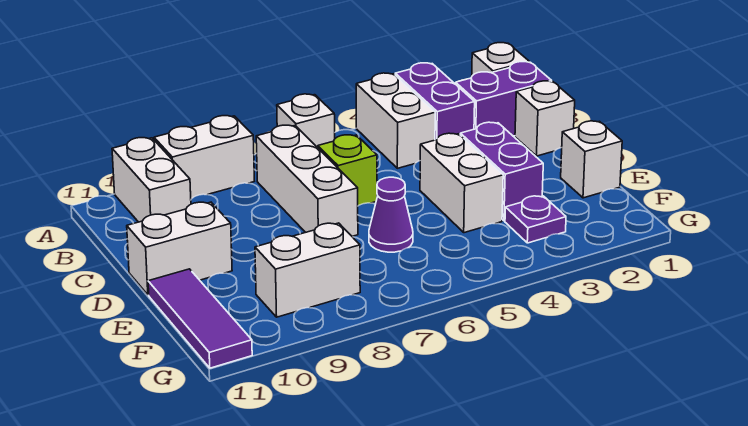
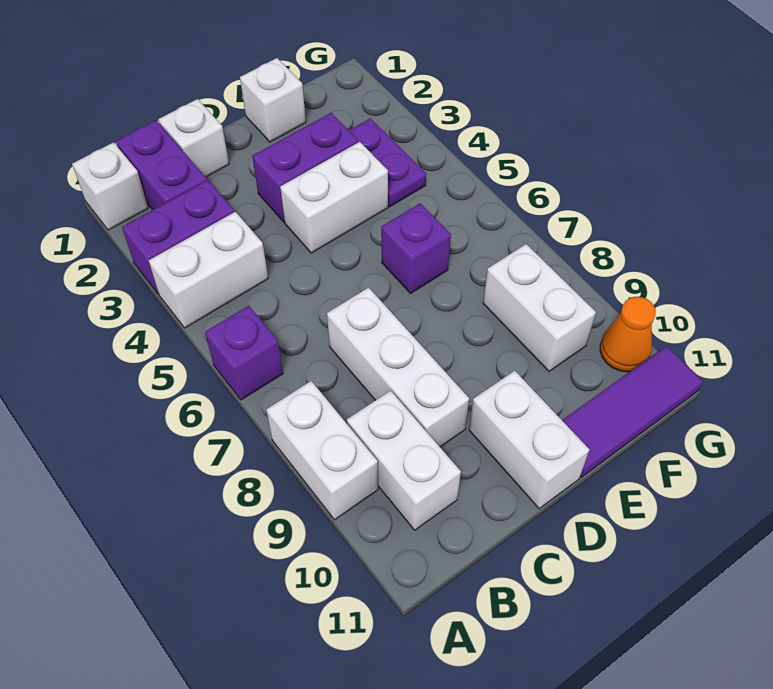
white 1x1 brick [277,94,335,148] -> purple 1x1 brick [205,306,283,400]
white 1x2 brick [112,138,191,222] -> white 1x2 brick turned to [347,391,461,530]
white 1x3 brick [256,125,358,236] -> white 1x3 brick turned to [327,287,469,447]
lime 1x1 brick [318,135,377,206] -> none
purple 1x1 cone [369,177,413,252] -> purple 1x1 brick [381,203,451,293]
purple 1x1 plate [505,196,566,243] -> purple 1x2 plate [349,118,426,207]
none -> orange 1x1 cone [600,297,656,372]

